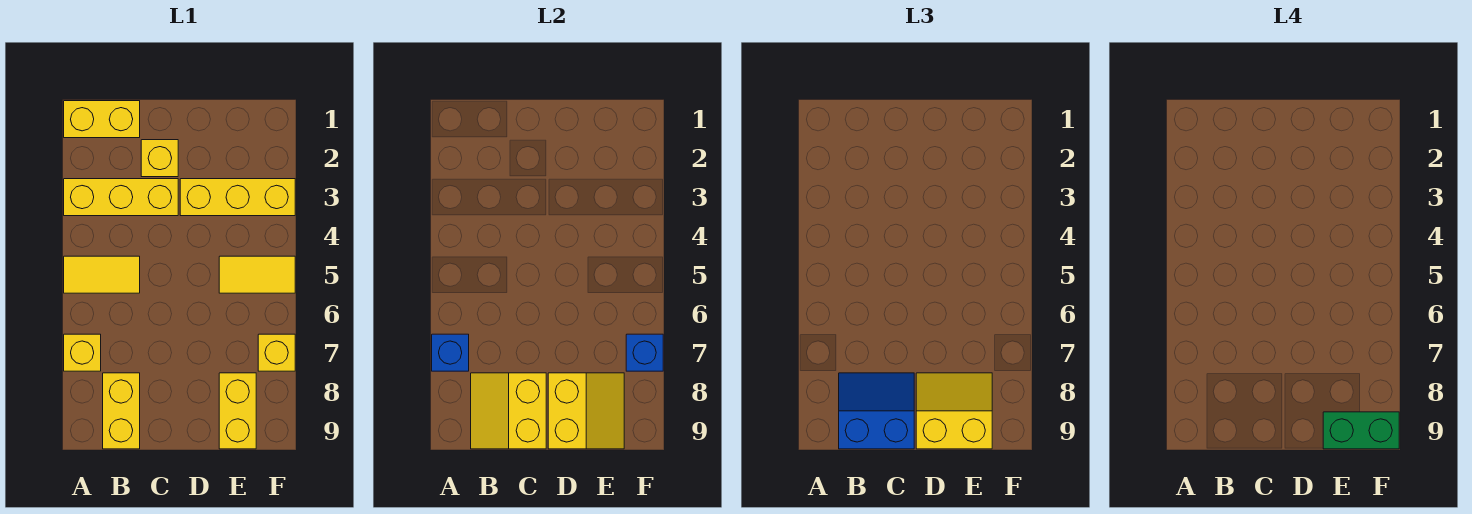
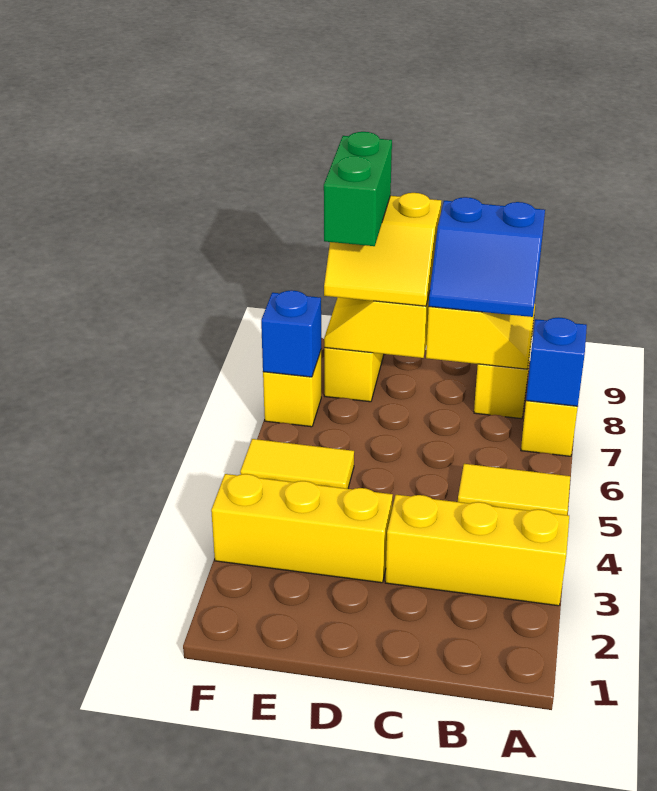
yellow 1x2 brick [64,101,140,138] -> none
yellow 1x1 brick [141,140,178,177] -> none
green 1x2 brick [1323,412,1399,449] -> green 1x2 brick turned to [324,132,392,246]

